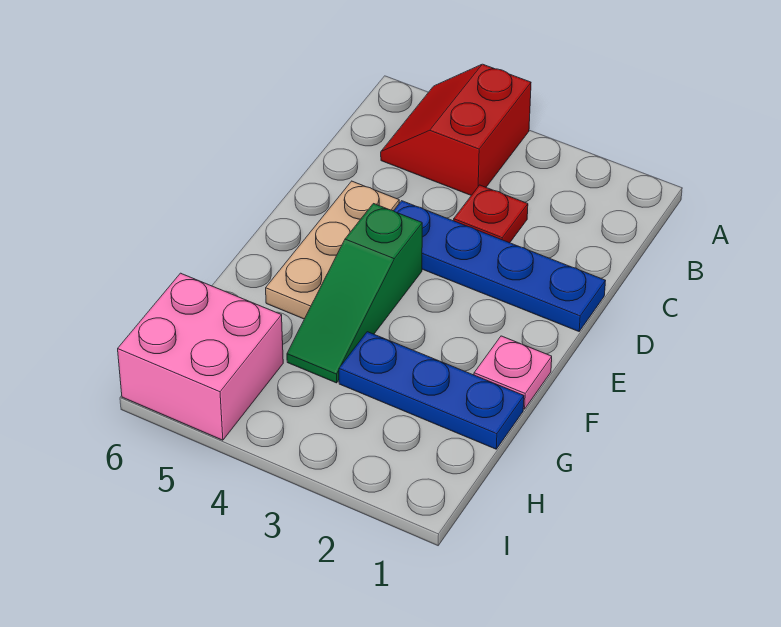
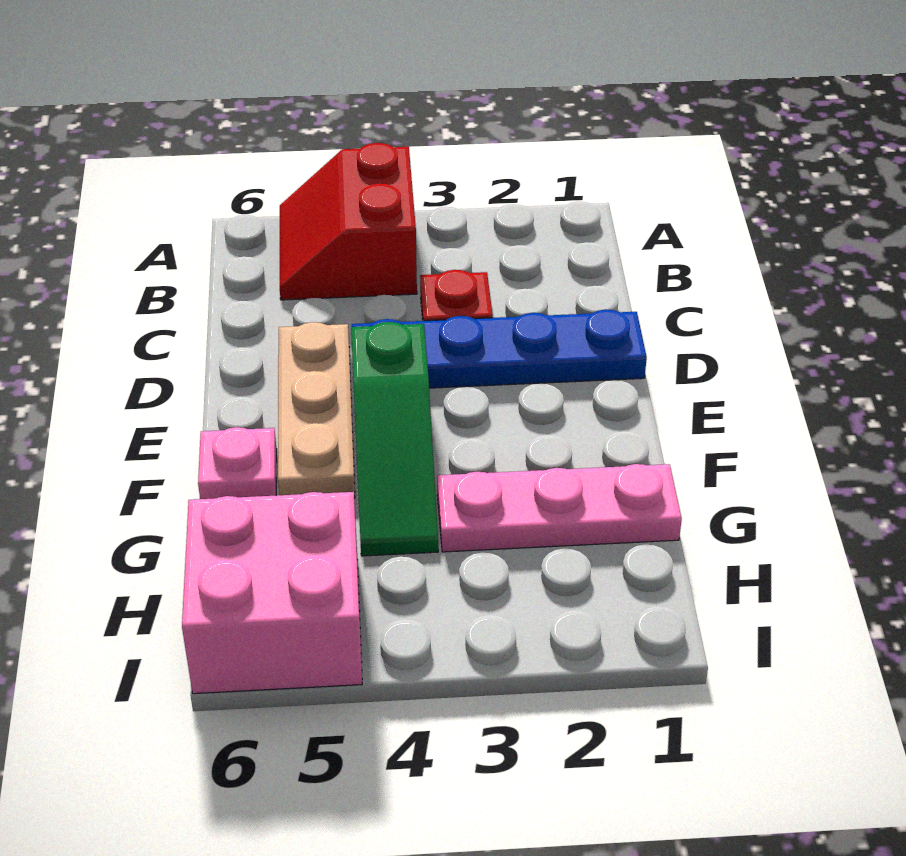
pink 1x1 plate [474,336,552,409] -> pink 1x1 plate moved to [198,427,277,499]
blue 1x3 plate [339,332,524,449] -> pink 1x3 plate [437,464,682,552]

